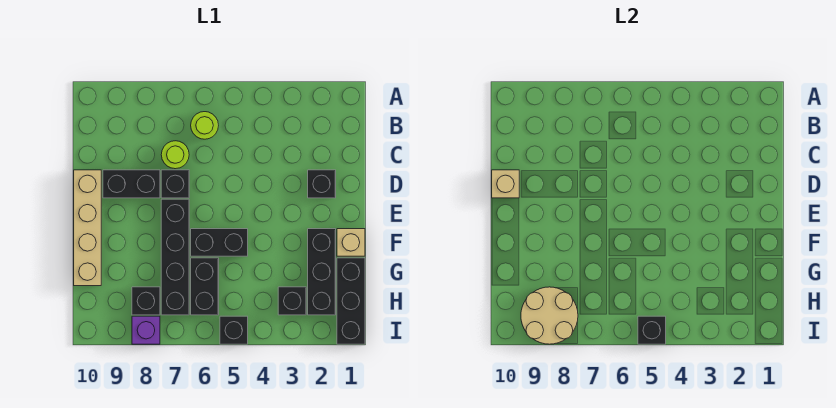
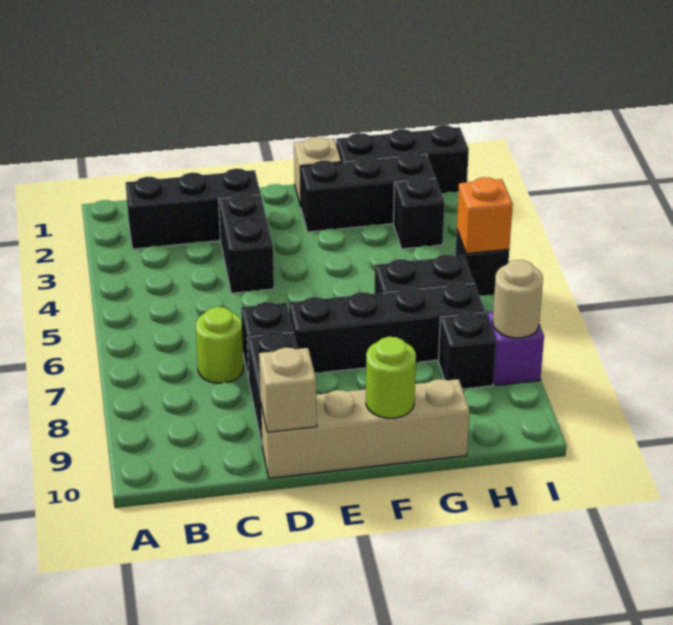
lime 1x1 round brick [191,112,218,139] -> lime 1x1 round brick moved to [366,337,416,418]
black 1x1 brick [308,170,336,198] -> black 1x3 brick [126,169,261,249]
black 1x2 brick [191,229,248,256] -> black 1x2 brick moved to [219,193,274,293]
tan 2x2 round brick [521,287,578,344] -> tan 1x1 round brick [493,260,543,338]
black 1x1 brick [638,316,666,344] -> orange 1x1 brick [457,177,513,254]

